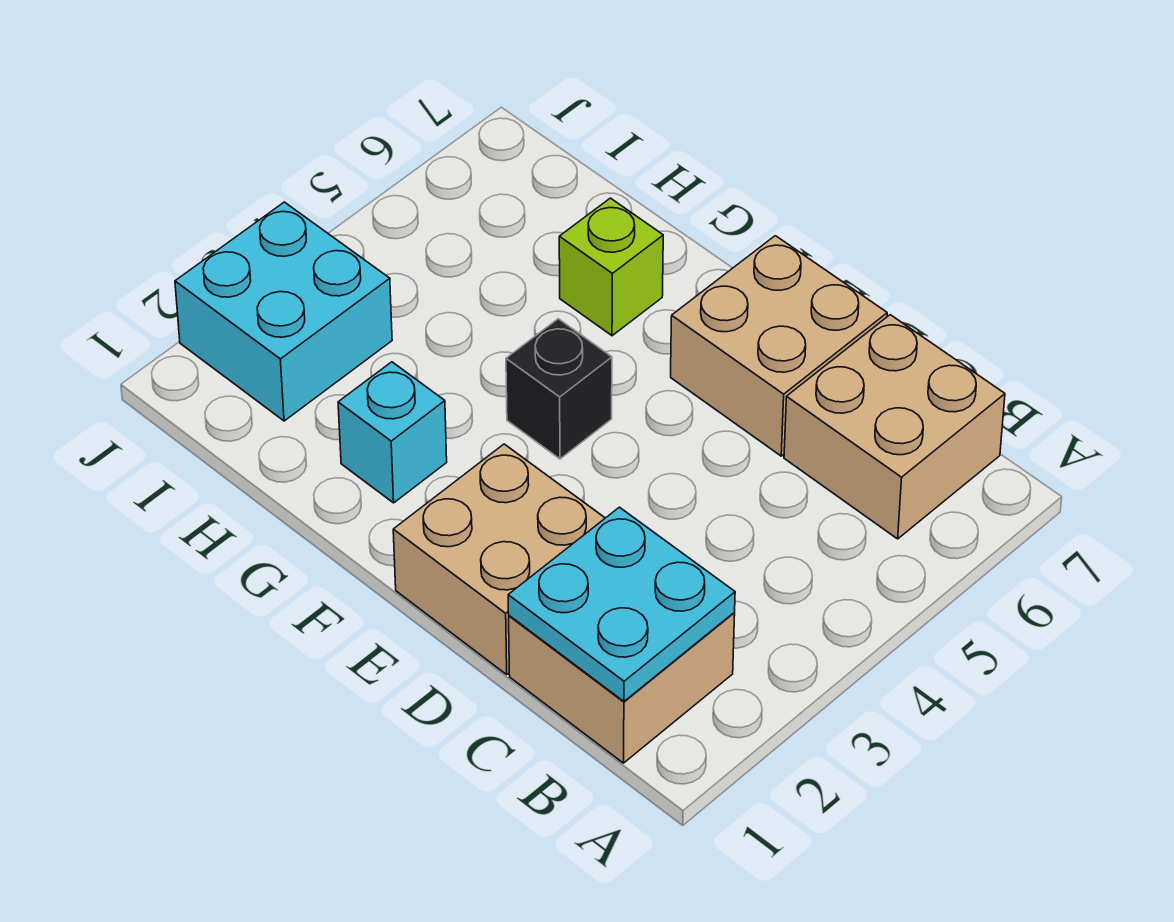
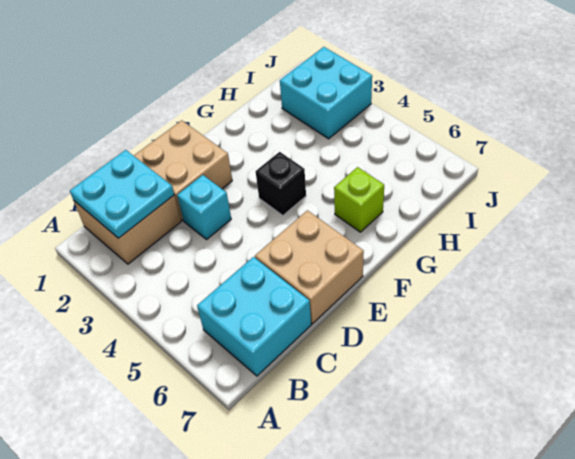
tan 2x2 brick [784,315,1005,539] -> cyan 2x2 brick [197,257,311,376]
cyan 1x1 brick [338,362,447,503] -> cyan 1x1 brick moved to [177,175,231,239]

